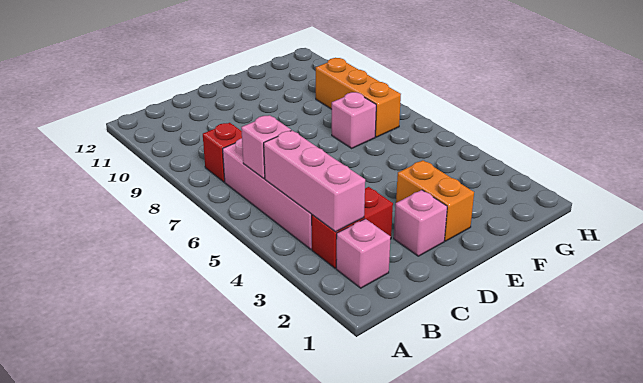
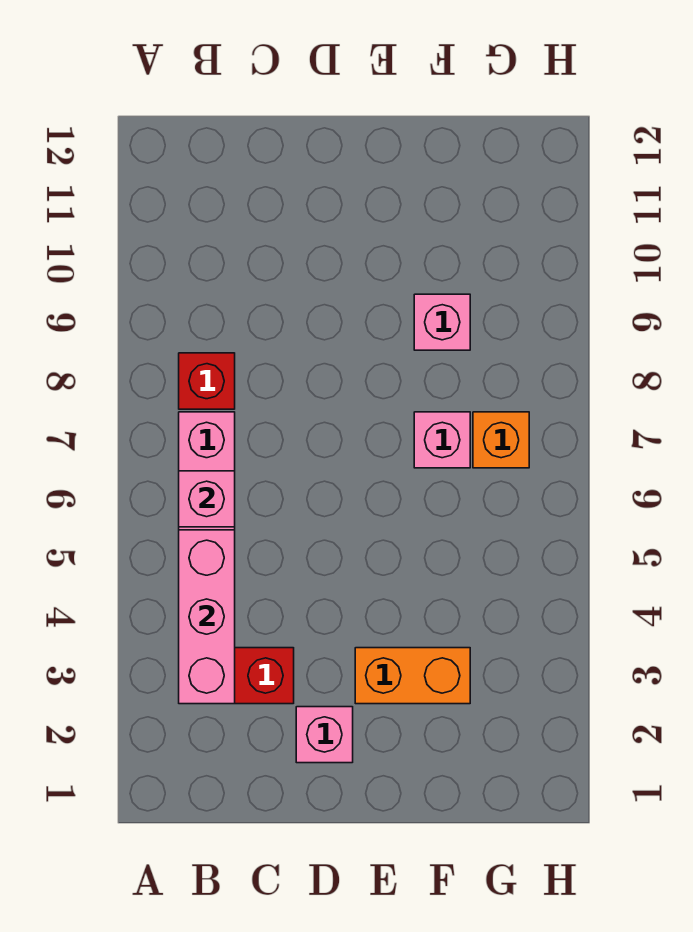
pink 1x1 brick [336,219,390,288] -> pink 1x1 brick moved to [414,294,470,350]
orange 1x2 brick [396,160,474,241] -> orange 1x2 brick turned to [355,648,470,704]
orange 1x3 brick [316,58,401,137] -> orange 1x1 brick [473,412,529,468]

